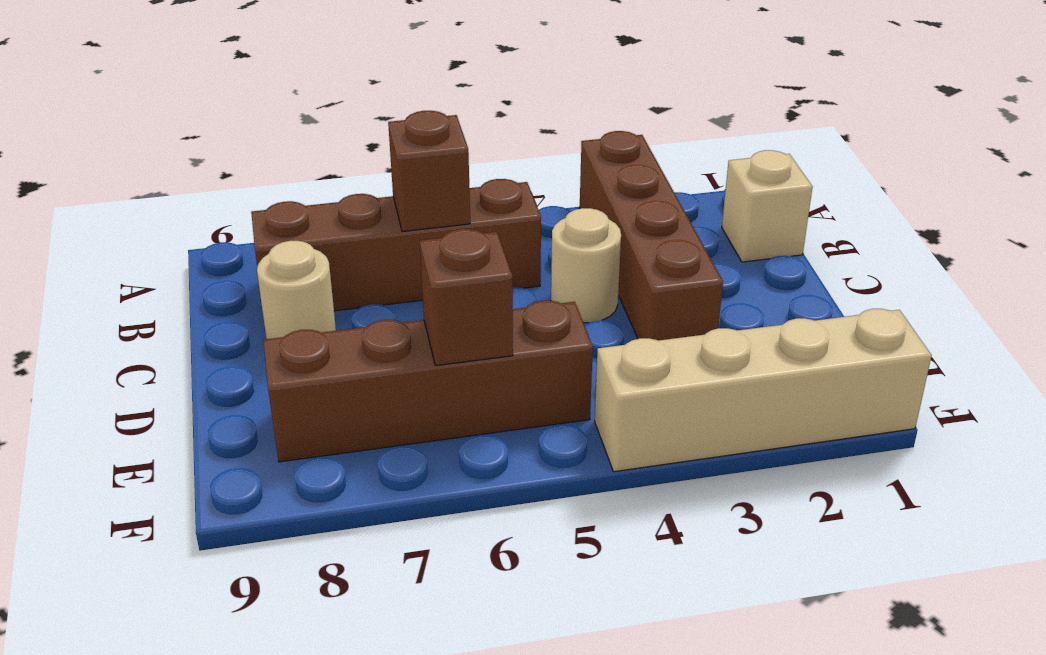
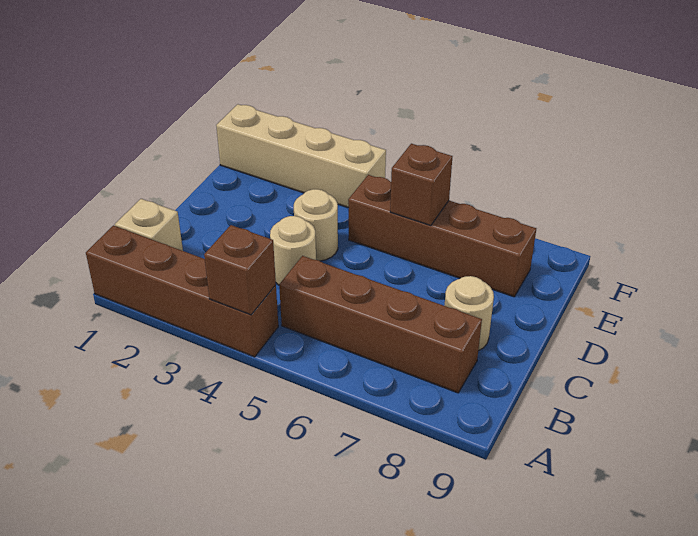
brown 1x4 brick [580,131,723,341] -> brown 1x4 brick turned to [86,226,278,357]
brown 1x1 brick [388,111,470,232] -> brown 1x1 brick moved to [204,225,276,315]
none -> tan 1x1 round brick [294,189,338,261]

